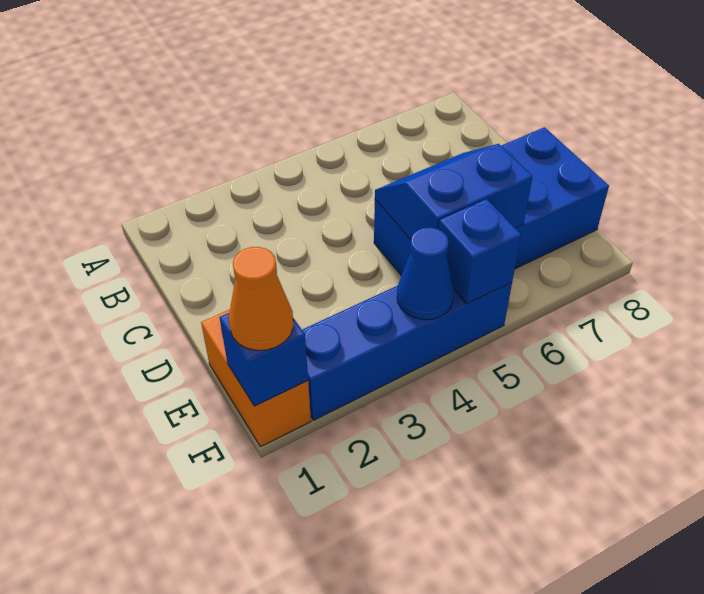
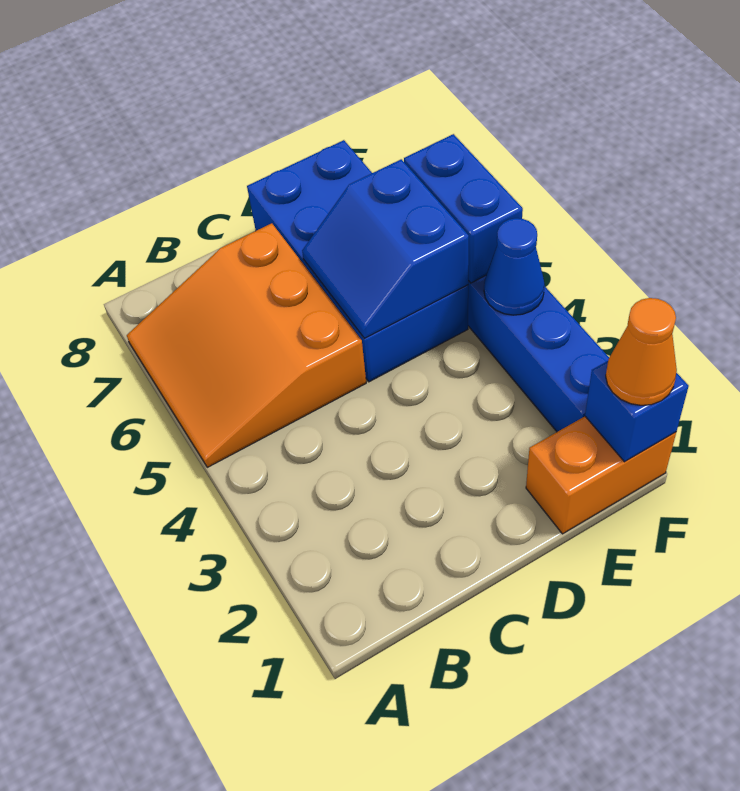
none -> orange 3x3 slope [127,223,366,467]
blue 1x1 brick [439,199,521,304] -> blue 1x2 brick [404,134,523,283]

